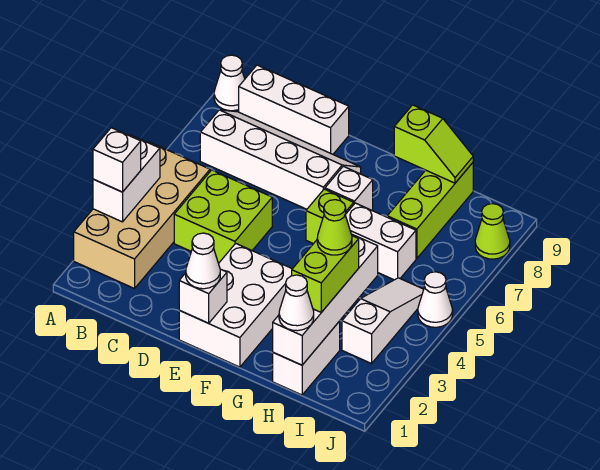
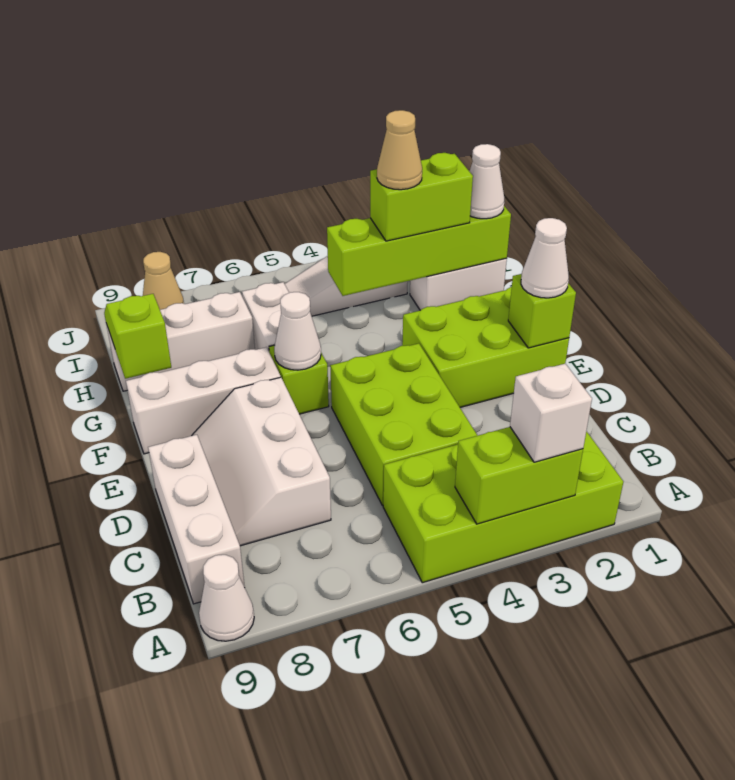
tan 2x4 brick [74,142,210,289] -> lime 2x4 brick [383,431,624,583]
white 1x2 brick [93,135,160,222] -> lime 1x2 brick [455,427,583,524]
white 2x4 slope [200,110,361,209] -> white 2x3 slope [192,377,331,546]
lime 2x2 brick [174,170,272,263] -> lime 2x3 brick [330,343,478,506]
white 2x3 brick [179,243,292,367] -> lime 2x3 brick [402,287,569,407]
white 1x1 brick [179,269,227,323] -> lime 1x1 brick [508,274,576,348]
white 1x1 brick [325,166,373,210] -> white 1x3 brick [126,347,281,454]
white 1x4 brick [273,234,378,365] -> lime 1x4 brick [327,206,511,296]
lime 1x1 cone [317,200,352,255] -> tan 1x1 cone [377,110,422,190]
lime 1x3 brick [387,163,473,259] -> white 1x3 brick [106,292,255,391]
white 1x1 cone [418,272,453,327] -> white 1x1 cone moved to [274,292,321,370]
lime 1x1 cone [475,204,510,259] -> tan 1x1 cone [143,252,184,310]

